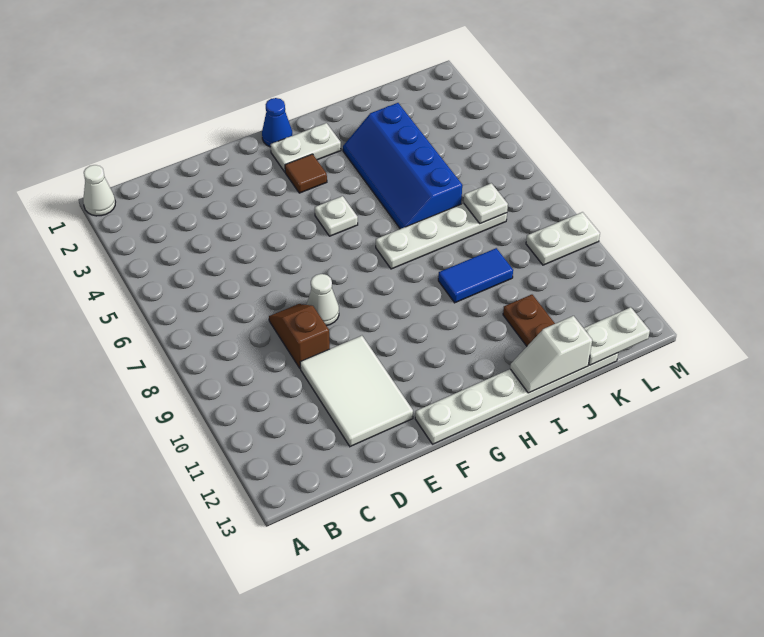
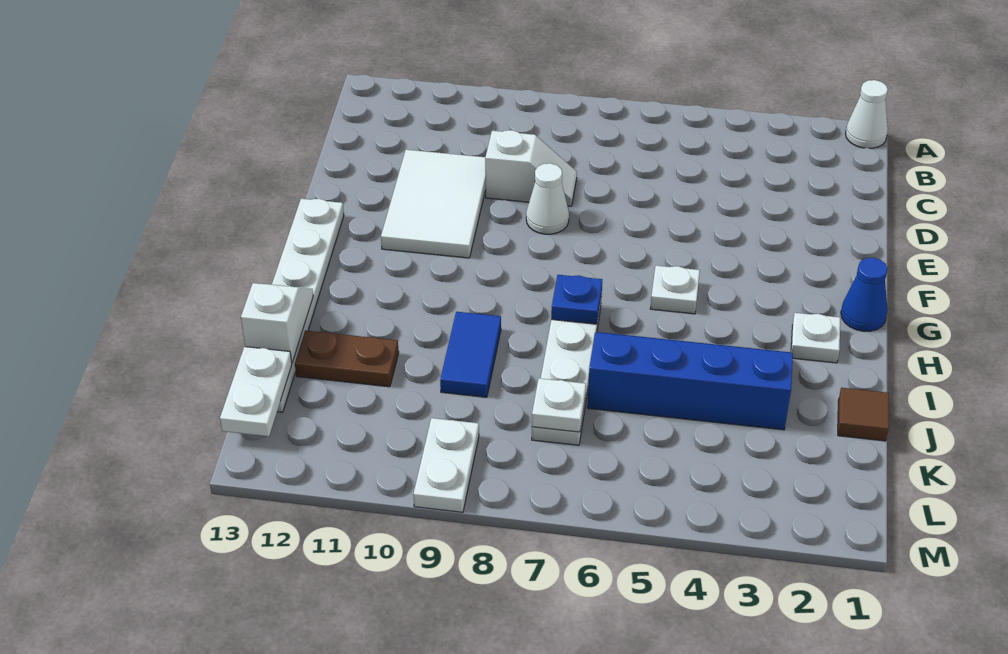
brown 1x2 slope [269,304,330,369] -> white 1x2 slope [485,130,577,206]
white 2x3 tile [300,336,413,447] -> white 2x3 tile turned to [381,150,486,258]
white 1x2 plate [271,123,341,172] -> white 1x1 plate [791,313,840,363]
brown 1x1 tile [285,154,327,193] -> brown 1x1 tile moved to [838,388,889,441]
none -> blue 1x1 plate [551,275,602,324]

